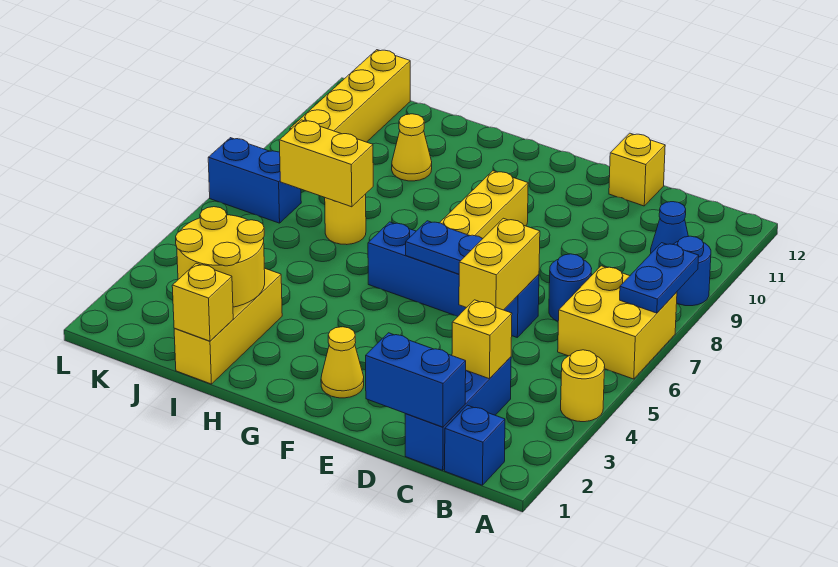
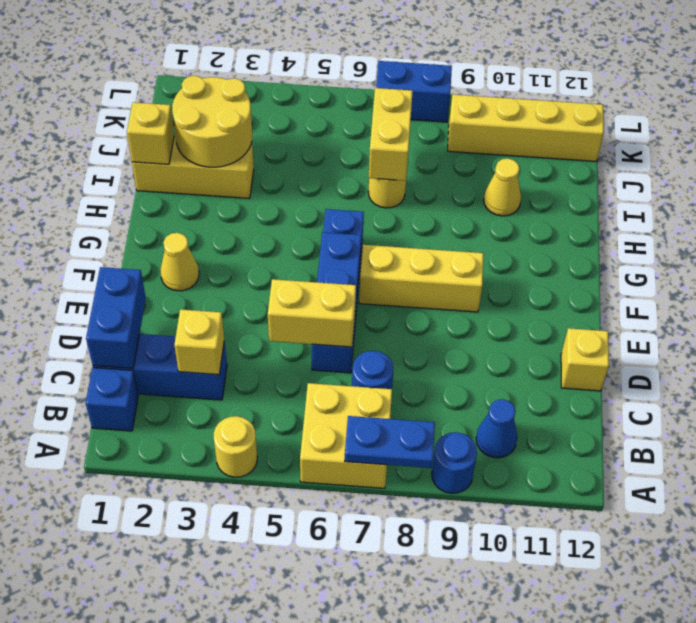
blue 1x2 brick [208,138,301,223] -> blue 1x2 brick turned to [376,61,452,122]

